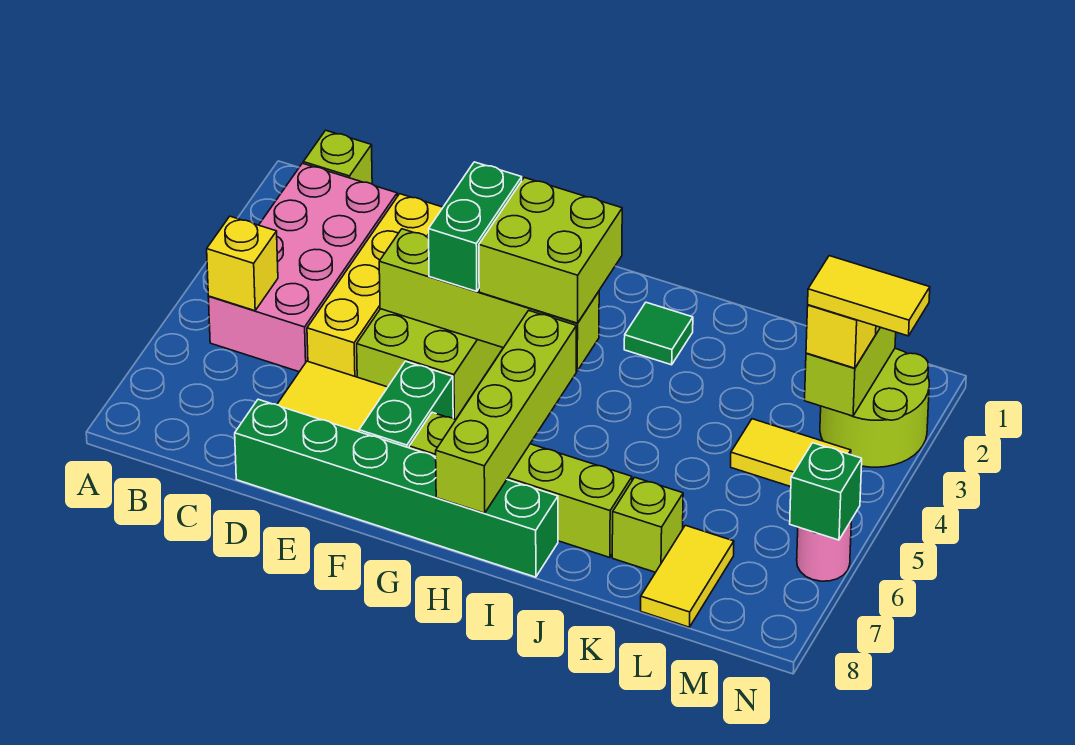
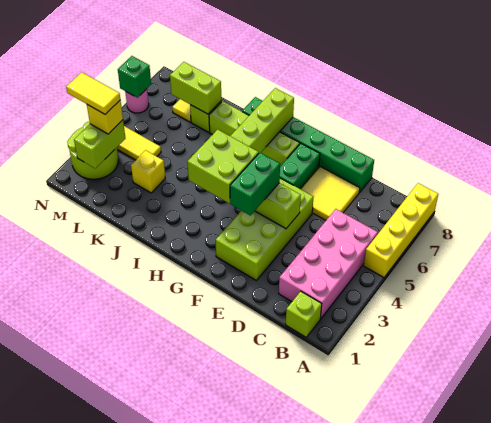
yellow 1x1 brick [207,216,278,311] -> yellow 1x1 brick moved to [131,150,165,193]
yellow 1x4 brick [307,194,443,377] -> yellow 1x4 brick moved to [364,183,438,277]
green 1x1 tile [624,302,693,365] -> none
none -> lime 1x2 brick [170,62,221,114]

